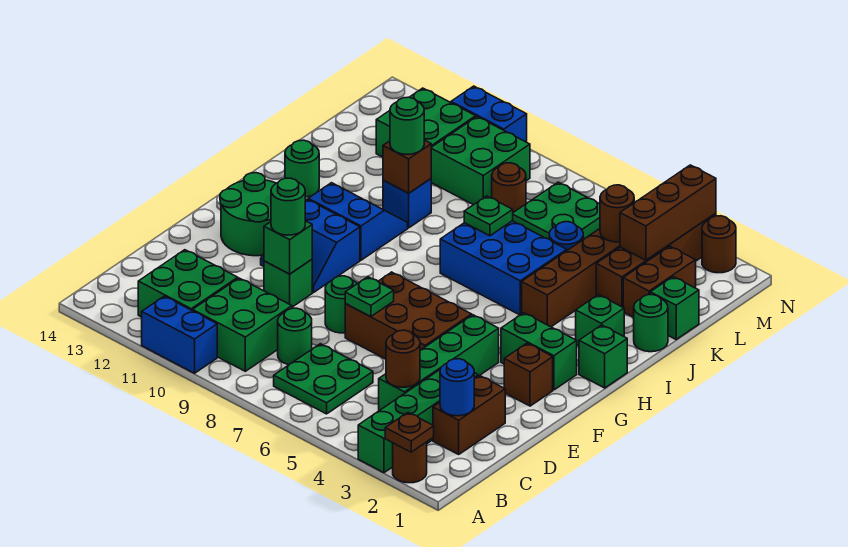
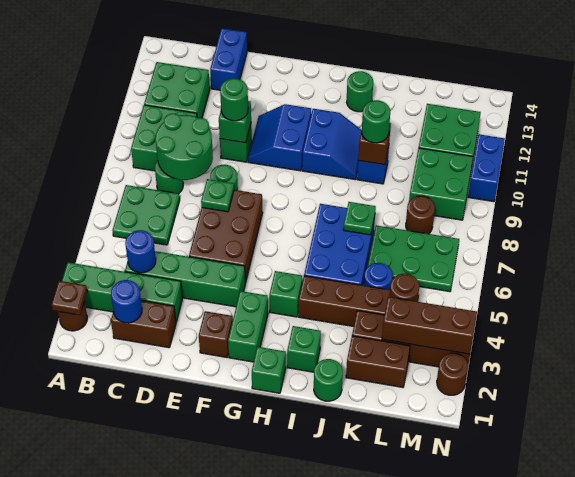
blue 1x2 brick [142,296,217,373] -> blue 1x2 brick moved to [210,28,247,90]
brown 1x1 round brick [386,330,420,387] -> blue 1x1 round brick [125,230,156,273]
green 2x2 round brick [220,173,276,256] -> green 2x2 round brick moved to [156,114,213,180]
green 1x1 brick [650,277,699,339] -> green 1x1 brick moved to [269,271,302,317]
green 2x2 plate [513,182,600,240] -> green 2x3 plate [368,225,459,292]

